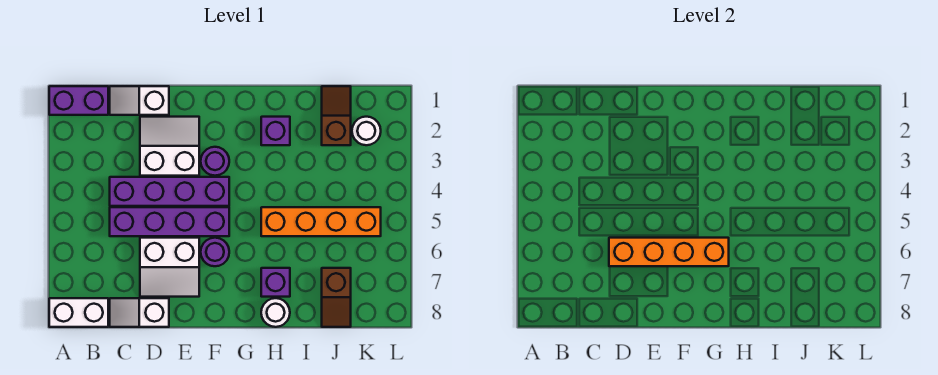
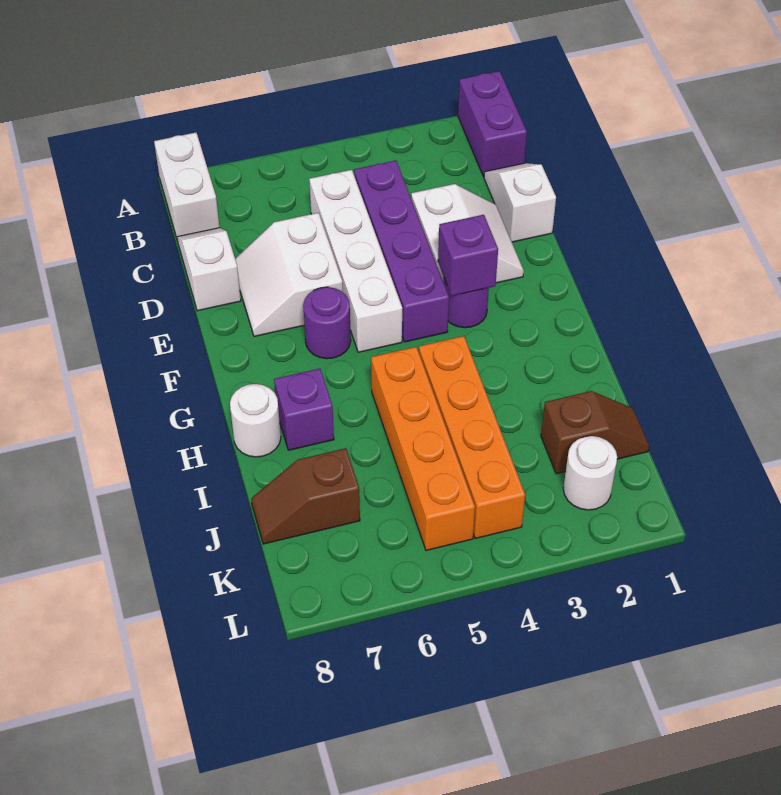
purple 1x4 brick [110,207,229,236] -> white 1x4 brick [309,170,402,352]
orange 1x4 brick [609,238,729,266] -> orange 1x4 brick moved to [419,336,525,538]
purple 1x1 brick [261,117,290,145] -> purple 1x1 brick moved to [438,215,498,296]

